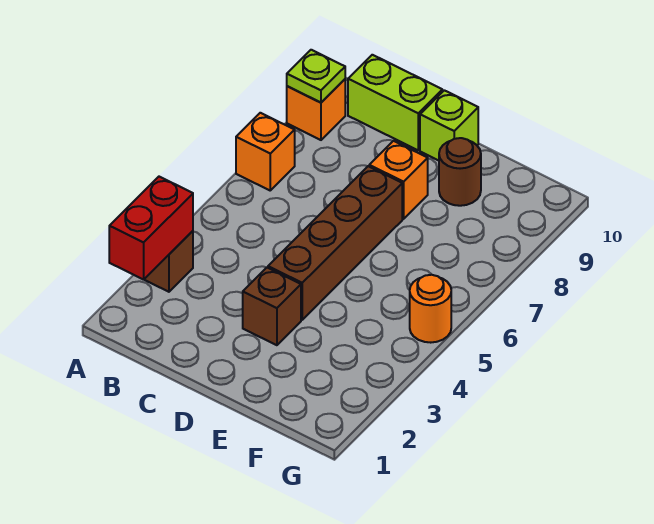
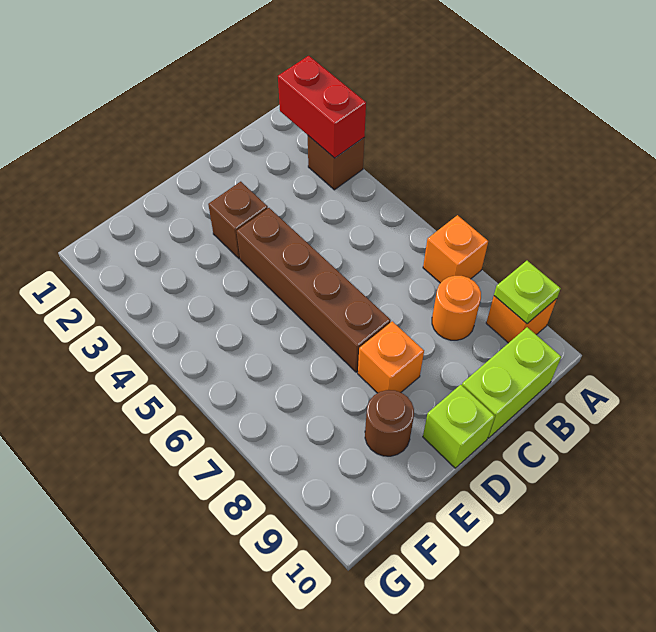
orange 1x1 round brick [410,275,451,343] -> orange 1x1 round brick moved to [432,276,481,340]

